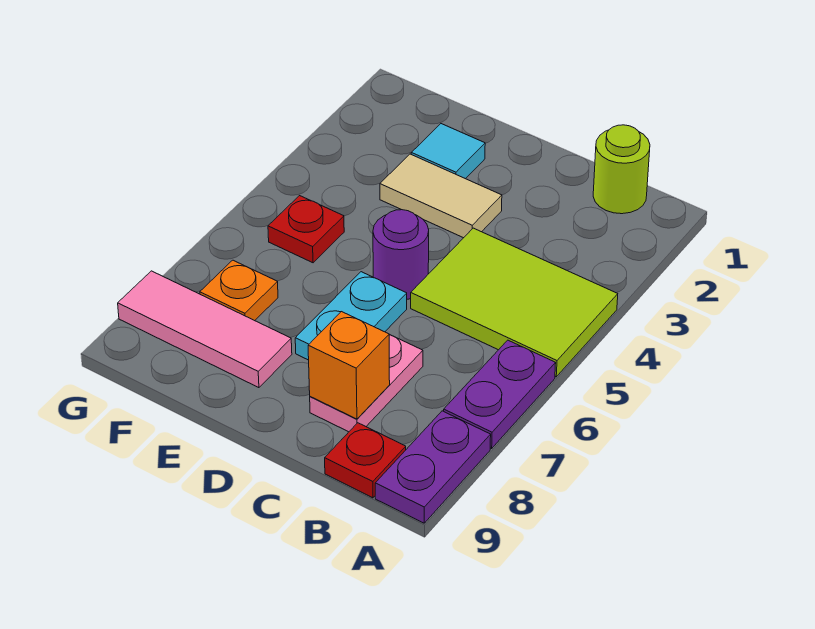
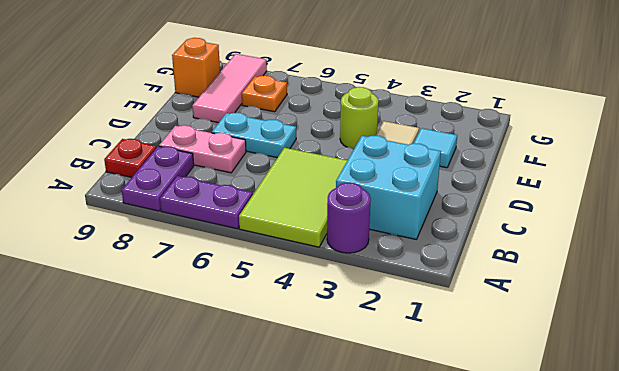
purple 1x2 plate [375,411,491,523] -> purple 1x2 plate turned to [122,146,194,211]
lime 1x1 round brick [593,125,650,214] -> lime 1x1 round brick moved to [340,87,379,149]
none -> cyan 2x2 brick [336,136,441,239]
orange 1x1 brick [308,312,390,419] -> orange 1x1 brick moved to [172,38,220,97]
purple 1x1 round brick [373,210,429,299] -> purple 1x1 round brick moved to [327,182,371,253]
red 1x1 plate [268,196,344,263] -> none

